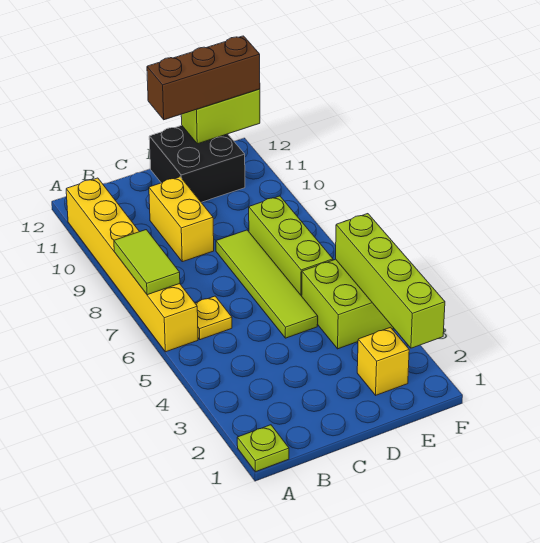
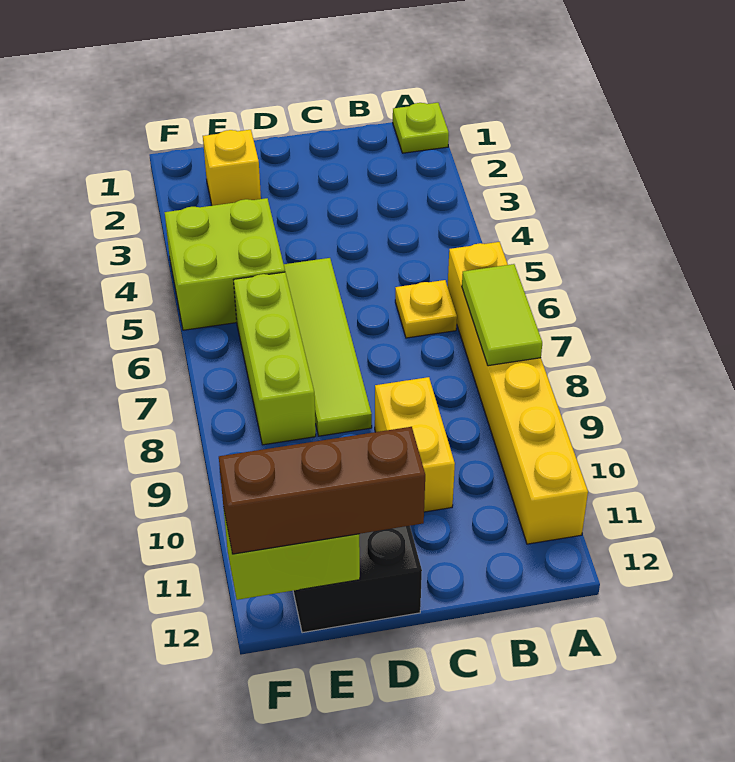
lime 1x4 brick [336,214,445,348] -> none

